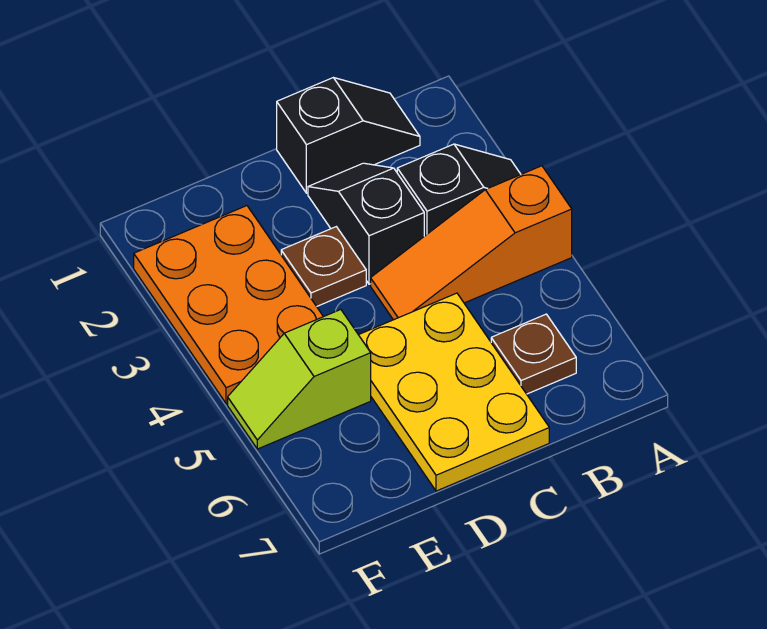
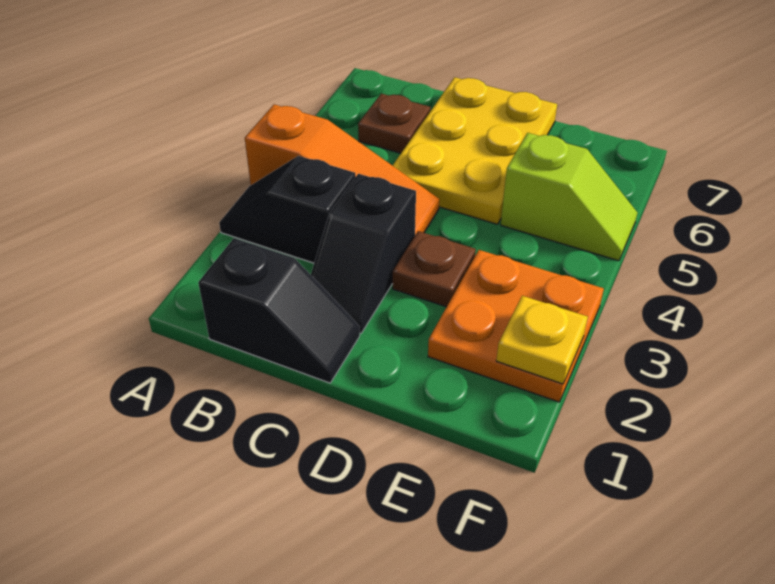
black 1x2 slope [277,78,420,193] -> black 1x2 slope turned to [198,238,360,383]
orange 2x3 plate [134,206,323,403] -> orange 2x2 plate [428,250,604,402]
none -> yellow 1x1 plate [496,296,588,384]

